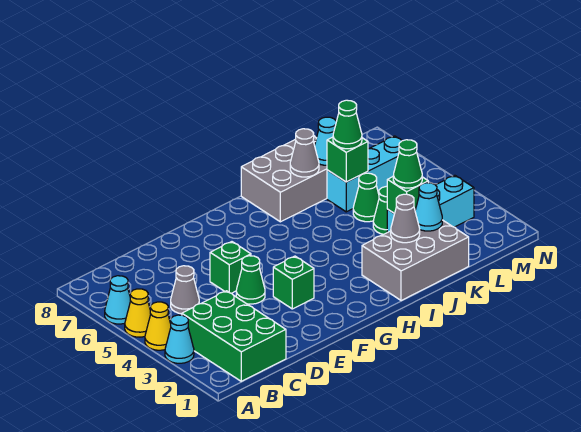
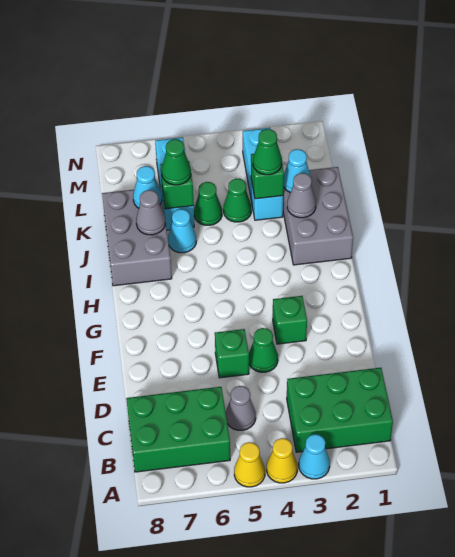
cyan 1x1 cone [105,276,130,324] -> cyan 1x1 cone moved to [168,209,196,253]
none -> green 2x3 brick [126,387,230,472]

